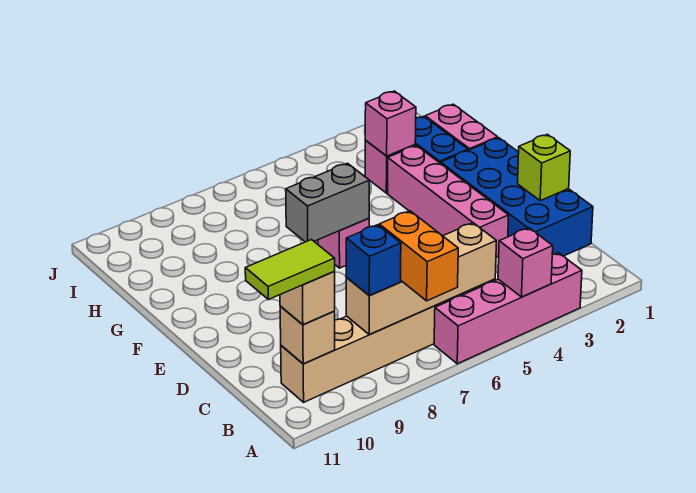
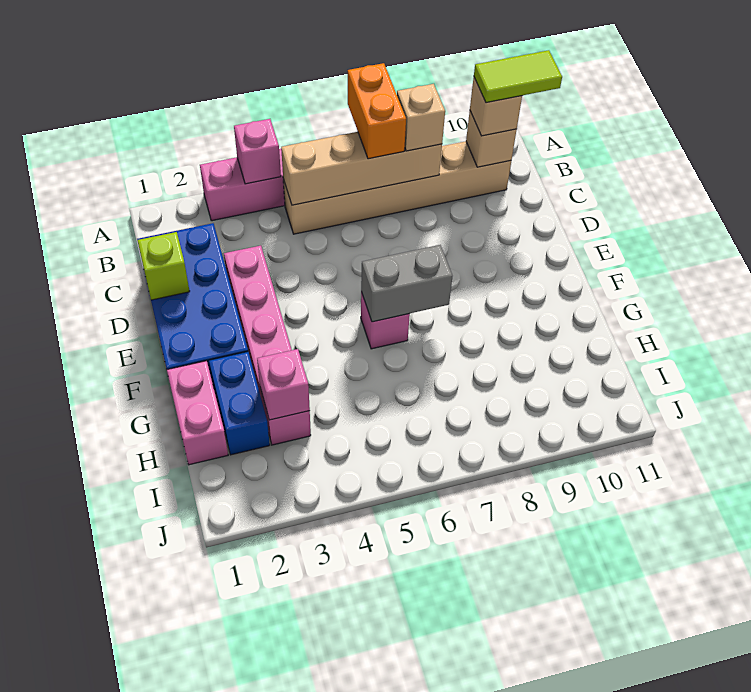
blue 1x1 brick [346,225,401,296] -> tan 1x1 brick [397,84,445,151]

